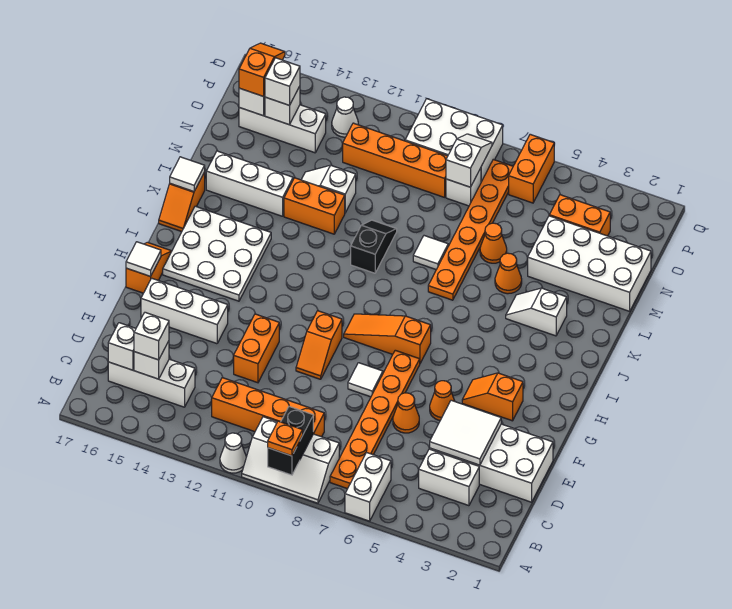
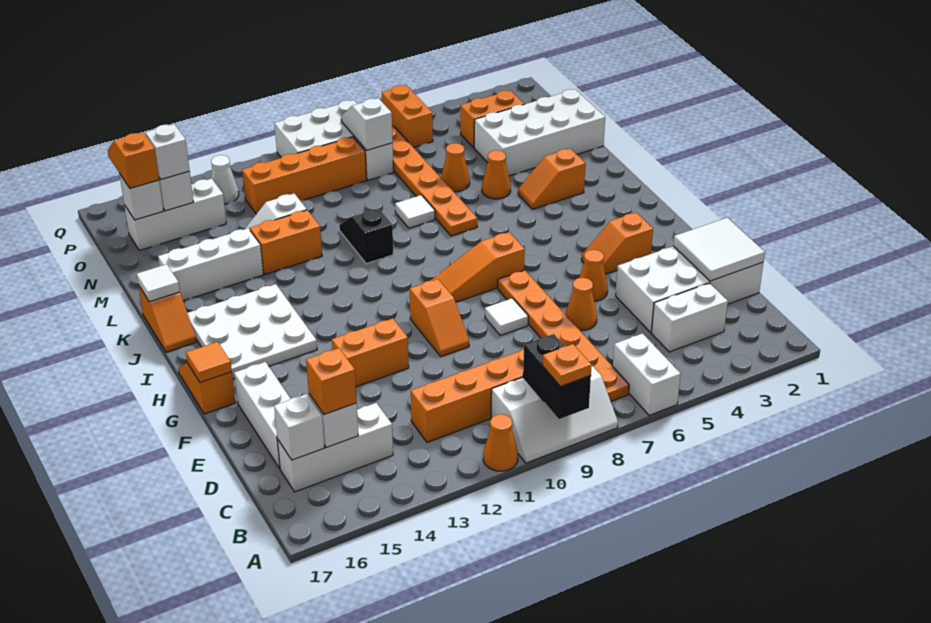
white 1x1 cone [220,433,246,473] -> orange 1x1 cone [483,414,518,471]
white 1x1 brick [134,312,169,360] -> orange 1x1 brick [306,348,357,415]
white 2x2 tile [430,400,501,465] -> white 2x2 tile moved to [673,218,765,281]
orange 1x2 brick [234,314,279,383] -> orange 1x2 brick turned to [332,318,409,387]
white 1x3 brick [141,278,228,344] -> white 1x3 brick turned to [234,362,291,468]
white 1x1 tile [126,242,161,276] -> orange 1x1 tile [186,342,232,383]
white 1x2 slope [506,288,567,336] -> orange 1x2 slope [518,148,586,209]

